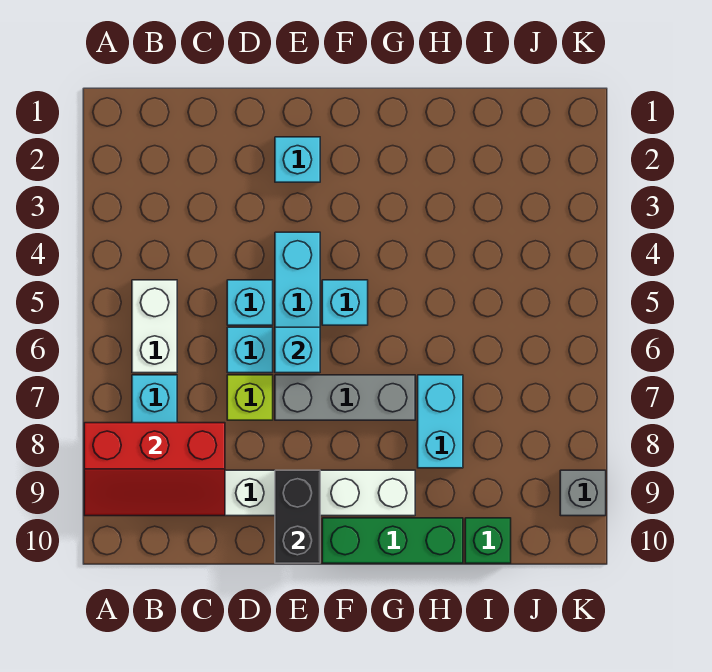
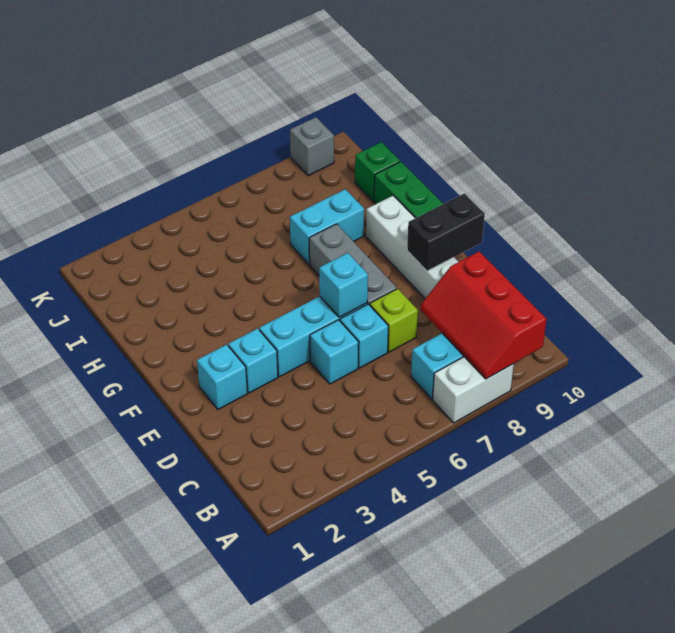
red 2x3 slope [84,423,225,516] -> red 2x3 slope turned to [420,252,547,379]
white 1x2 brick [132,280,177,373] -> white 1x2 brick moved to [433,357,514,423]
cyan 1x1 brick [322,280,368,325] -> cyan 1x1 brick moved to [228,329,278,393]

